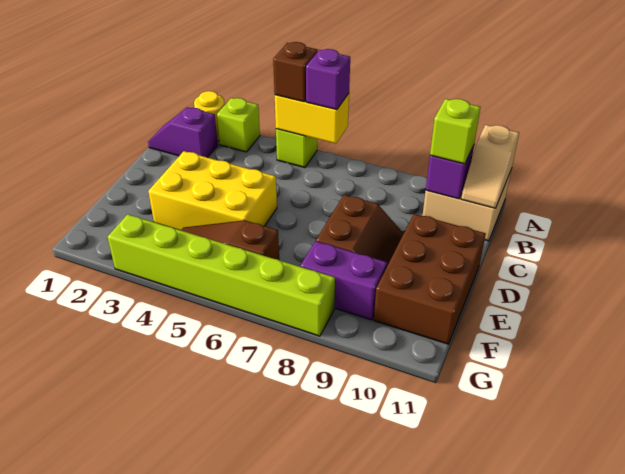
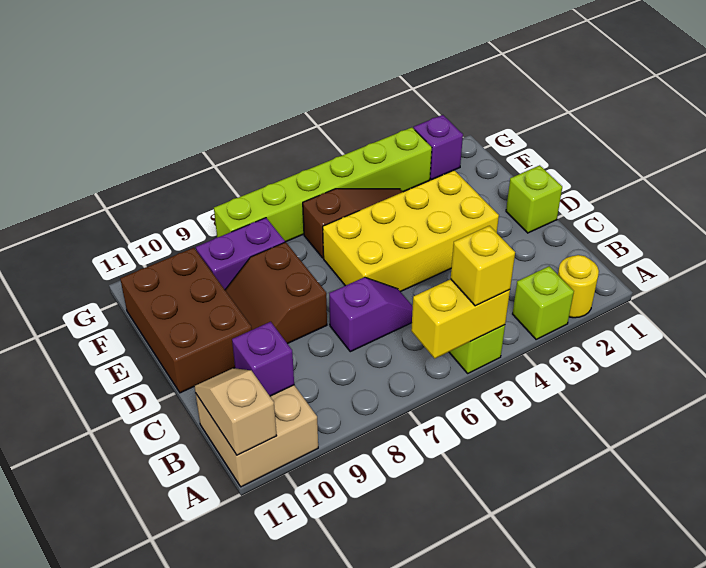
brown 1x1 brick [273,42,318,102] -> yellow 1x1 brick [451,226,515,306]
purple 1x1 brick [306,49,350,110] -> purple 1x1 brick moved to [413,115,463,180]
purple 1x2 slope [148,107,218,158] -> purple 1x2 slope moved to [329,277,413,352]
lime 1x1 brick [430,99,480,164] -> lime 1x1 brick moved to [506,165,562,233]
yellow 2x3 brick [148,151,277,230] -> yellow 2x4 brick [323,170,499,292]

